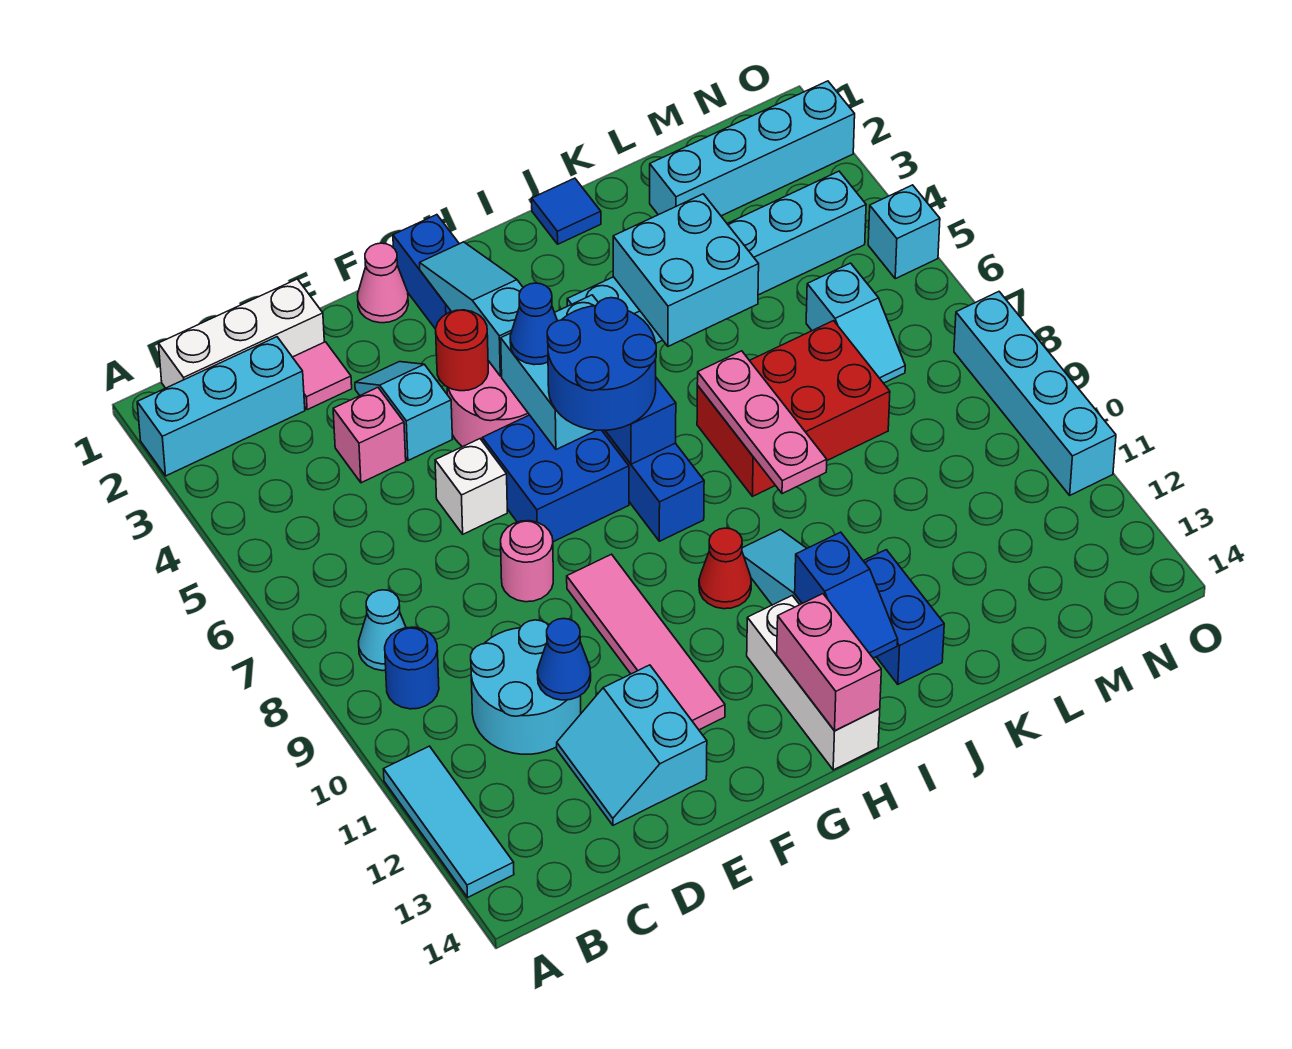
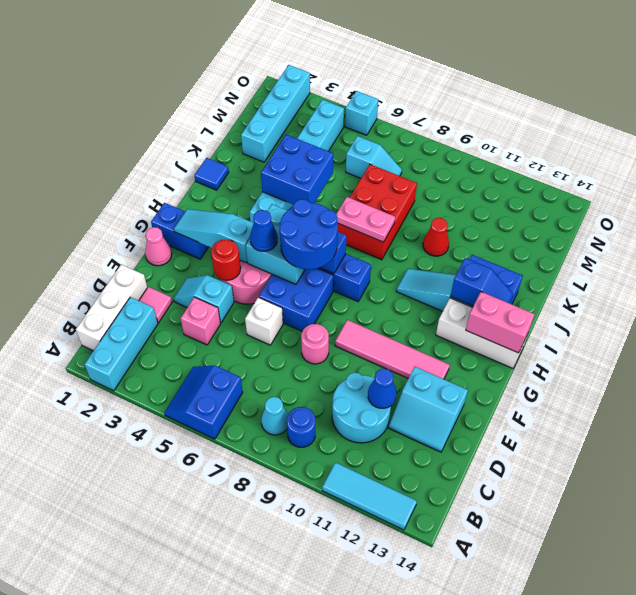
none -> blue 2x2 slope [164,366,243,439]
red 1x1 cone [699,528,751,609] -> red 1x1 cone moved to [423,218,449,256]
cyan 2x2 brick [613,194,759,346] -> blue 2x2 brick [261,135,333,205]
pink 1x3 plate [697,351,827,494] -> pink 1x2 plate [336,197,395,242]
cyan 1x4 brick [954,292,1116,495] -> none

